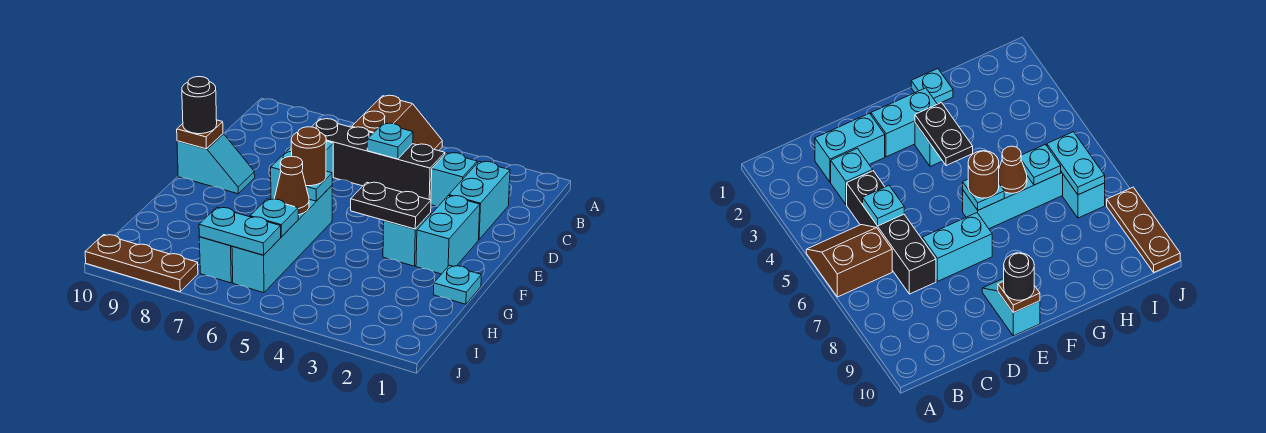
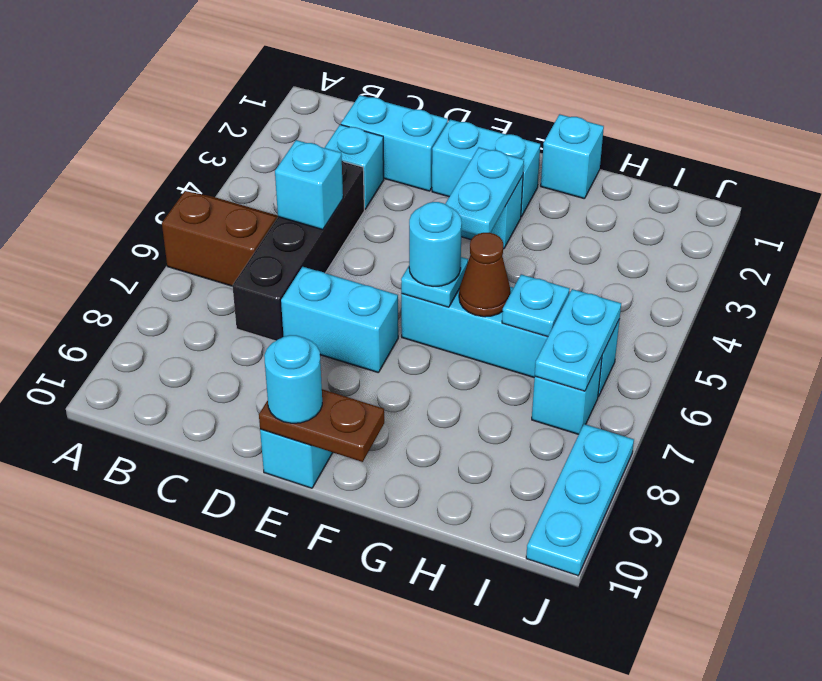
cyan 1x1 plate [367,123,413,159] -> cyan 1x1 brick [275,140,343,230]
brown 1x1 plate [177,120,223,149] -> brown 1x2 plate [259,389,384,462]
black 1x1 round brick [182,77,217,134] -> cyan 1x1 round brick [264,335,322,423]
black 1x2 plate [351,182,431,229] -> cyan 1x2 plate [445,147,524,235]
brown 1x1 round brick [291,127,326,186] -> cyan 1x1 round brick [409,202,462,287]
cyan 1x1 plate [434,265,481,304] -> cyan 1x1 brick [541,114,604,199]
brown 1x3 plate [85,235,198,292] -> cyan 1x3 plate [526,424,634,576]

